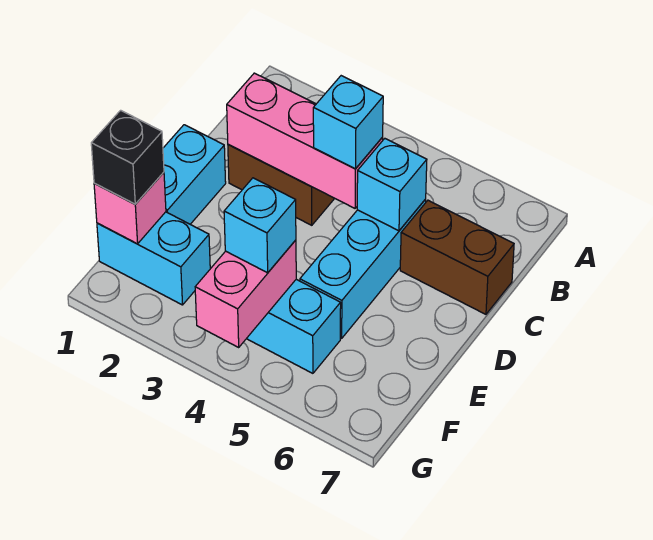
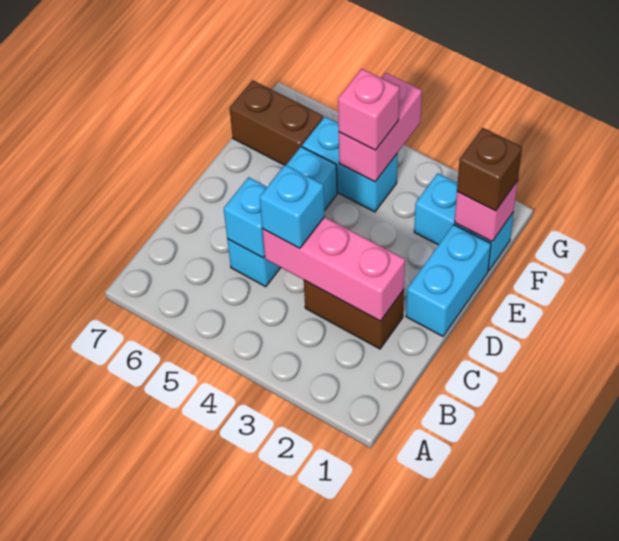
brown 1x2 brick [400,200,514,314] -> brown 1x2 brick moved to [230,80,323,165]
black 1x1 brick [91,110,164,204] -> brown 1x1 brick [457,128,522,211]
cyan 1x1 brick [224,178,296,273] -> pink 1x1 brick [338,69,399,150]

